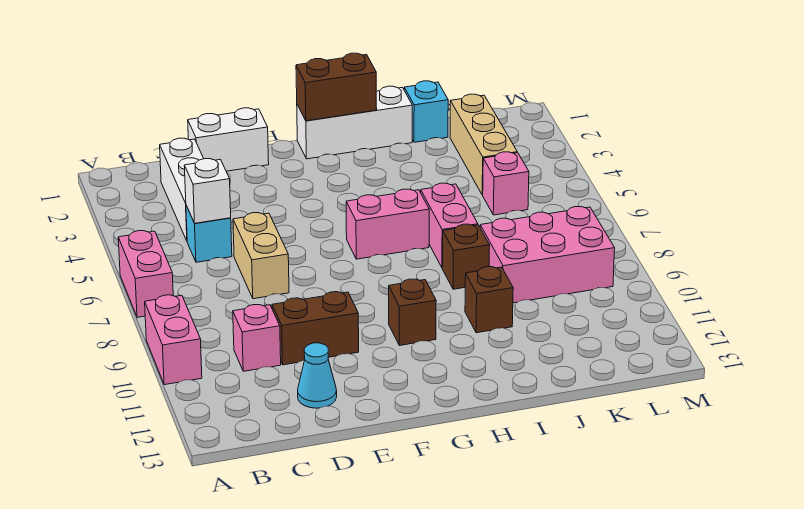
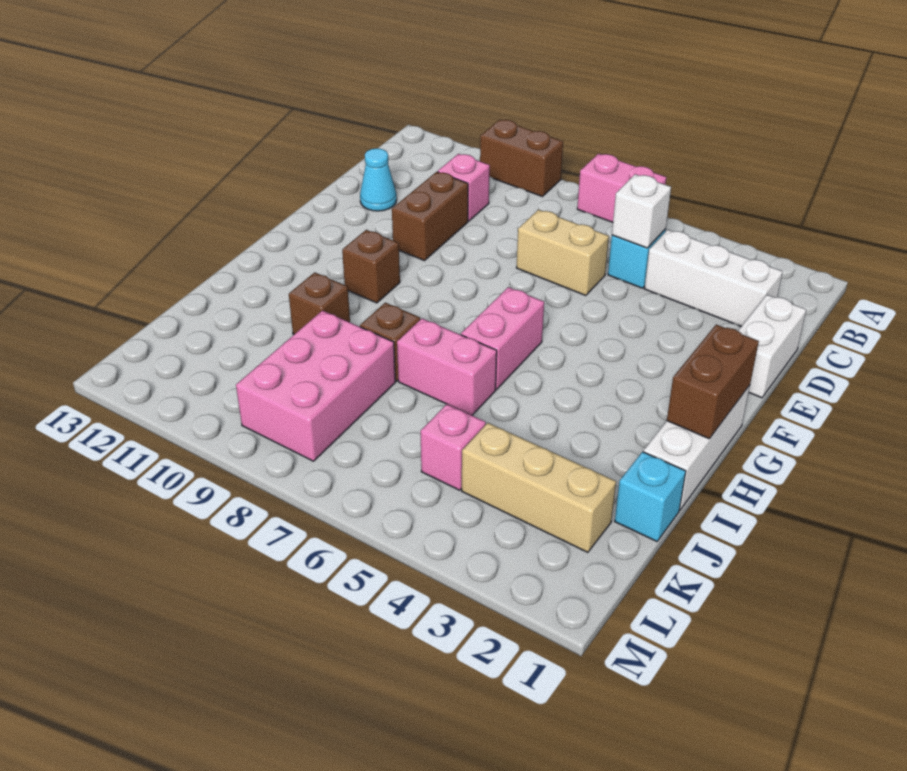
pink 1x2 brick [145,295,202,385] -> brown 1x2 brick [480,120,563,196]

